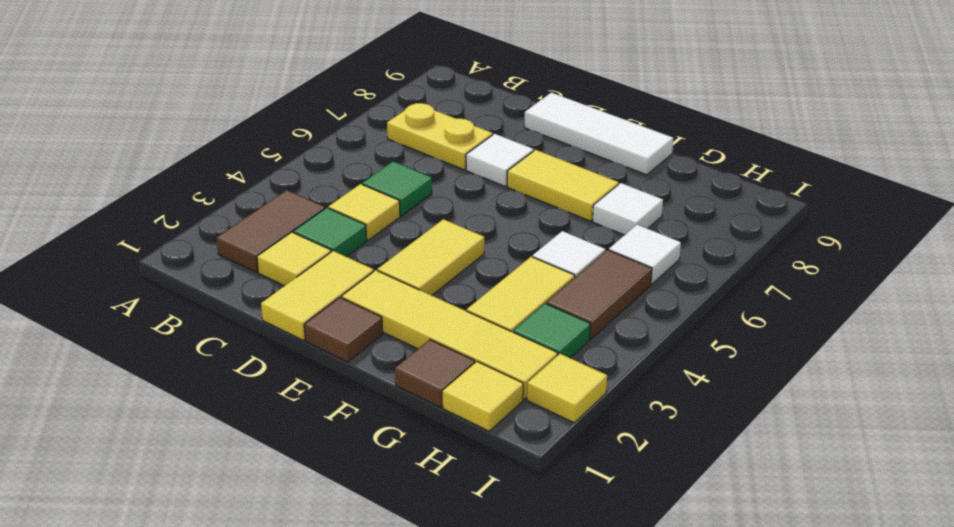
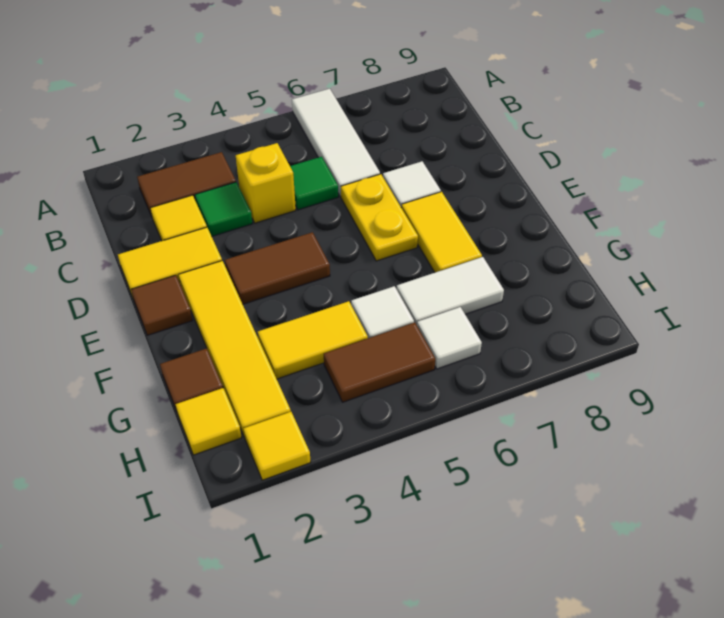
yellow 1x2 plate [387,103,493,170] -> yellow 1x2 plate moved to [341,174,418,261]
yellow 1x1 tile [328,184,400,240] -> yellow 1x1 brick [236,143,296,223]
white 1x3 tile [525,93,673,175] -> white 1x3 tile moved to [292,89,380,197]
yellow 1x2 tile [377,219,484,295] -> brown 1x2 tile [225,232,330,304]
white 1x1 tile [593,183,663,235] -> white 1x2 tile [397,257,504,325]
green 1x1 tile [513,303,590,358] -> none

